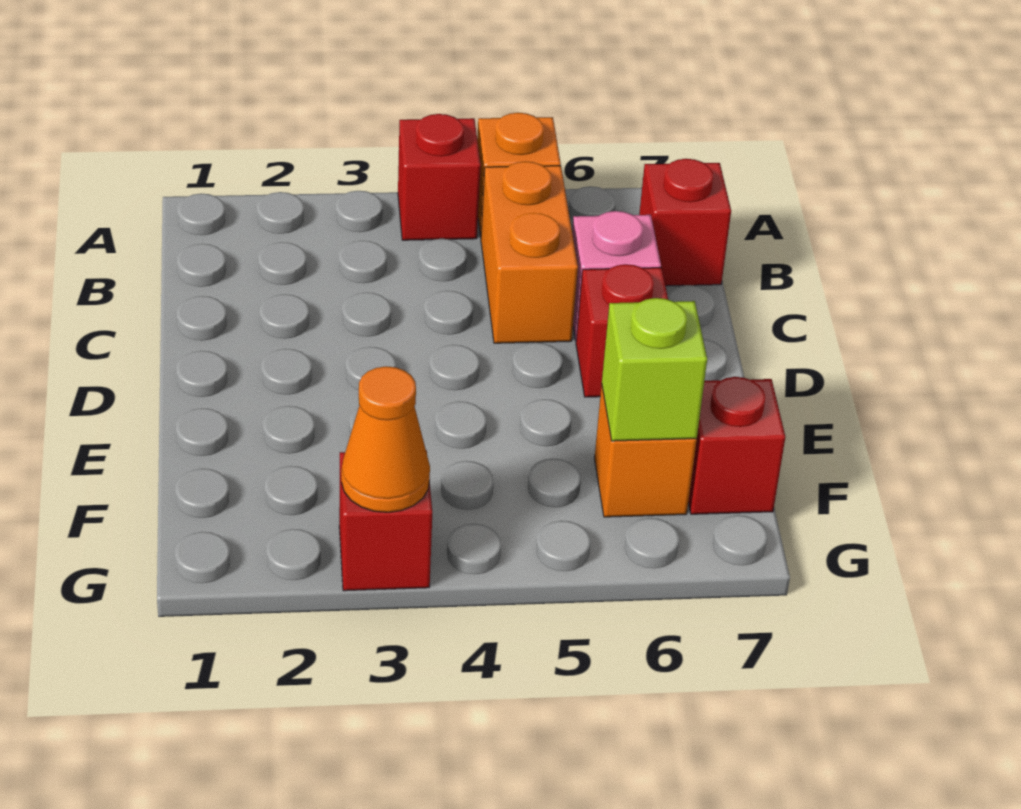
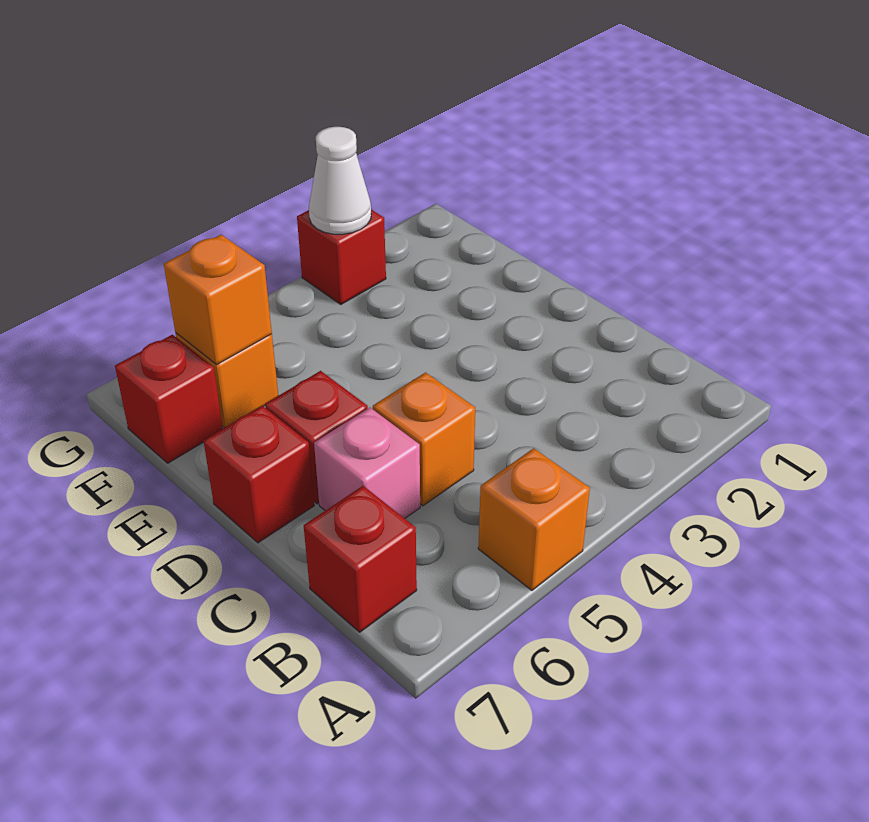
red 1x1 brick [398,114,481,240] -> red 1x1 brick moved to [204,406,314,543]
orange 1x2 brick [481,161,578,343] -> orange 1x1 brick [373,373,475,506]
lime 1x1 brick [602,298,707,441] -> orange 1x1 brick [164,235,272,365]
orange 1x1 cone [341,366,430,512] -> white 1x1 cone [309,127,371,234]

